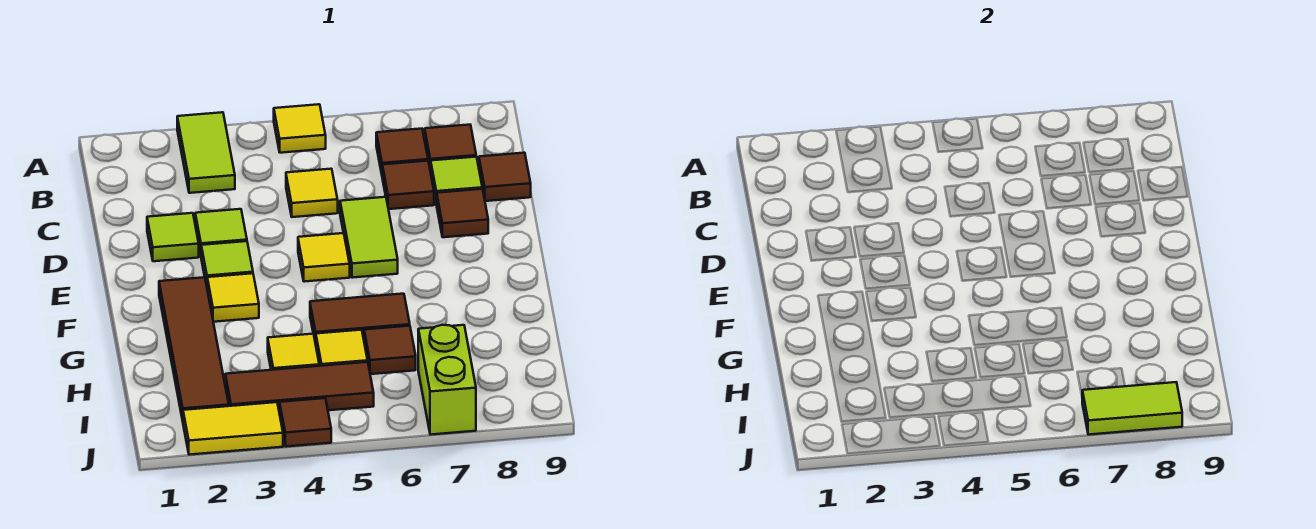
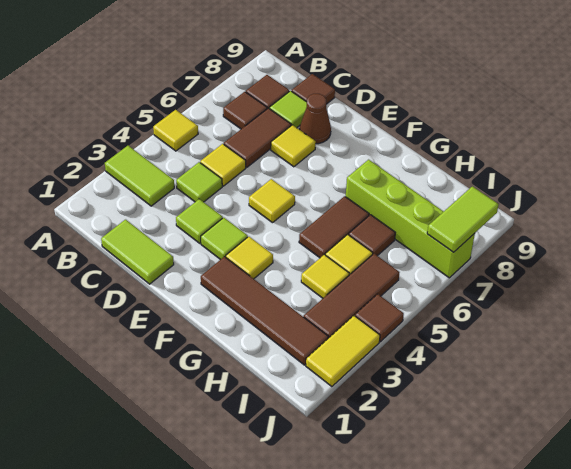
brown 1x1 tile [382,161,434,209] -> brown 1x2 tile [224,108,291,167]
lime 1x1 tile [147,213,199,261] -> lime 1x1 tile moved to [176,162,222,202]
lime 1x2 tile [340,197,398,278] -> lime 1x2 tile moved to [101,220,174,284]
none -> yellow 1x1 tile [271,125,316,167]
brown 1x1 tile [437,189,488,237] -> brown 1x1 cone [300,94,331,144]
lime 1x2 brick [418,325,476,435] -> lime 1x4 brick [346,160,475,278]

